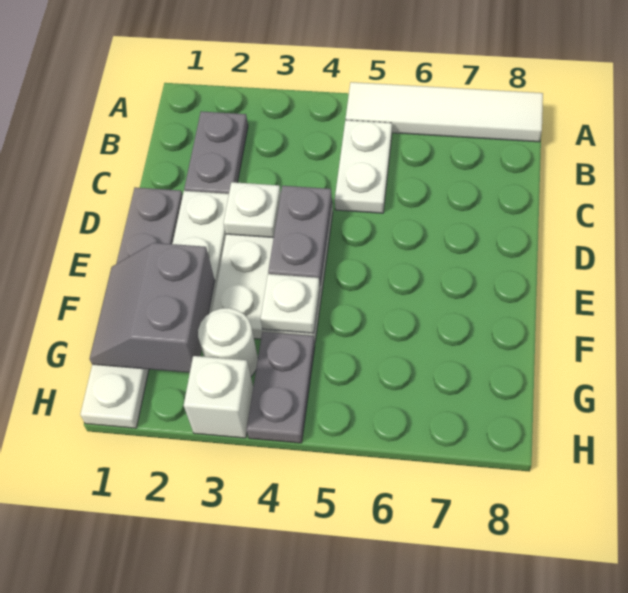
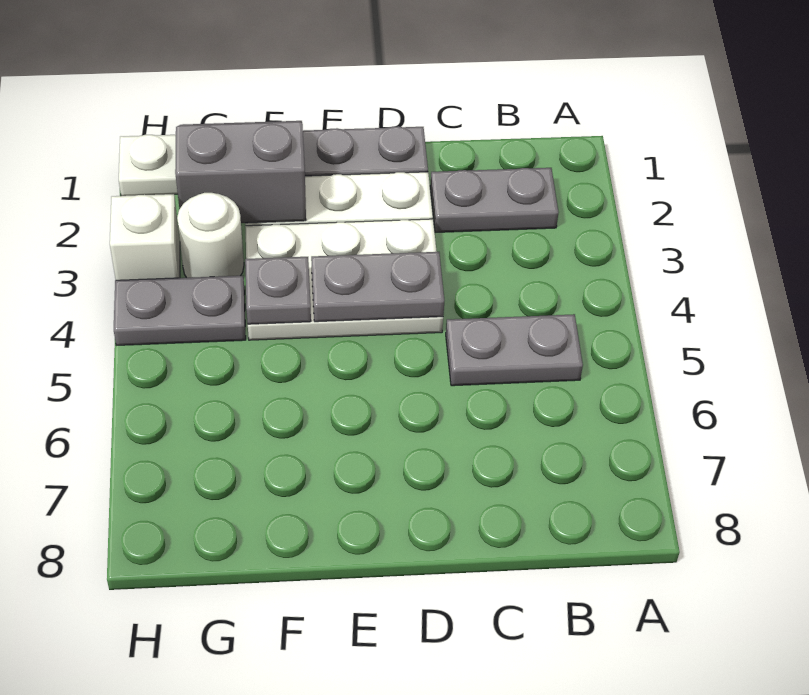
white 1x4 tile [346,82,543,142] -> none
white 1x2 plate [335,120,392,213] -> grey 1x2 plate [446,314,583,386]
white 1x1 plate [224,182,281,238] -> none
white 1x1 plate [261,274,320,333] -> grey 1x1 plate [245,257,311,324]

